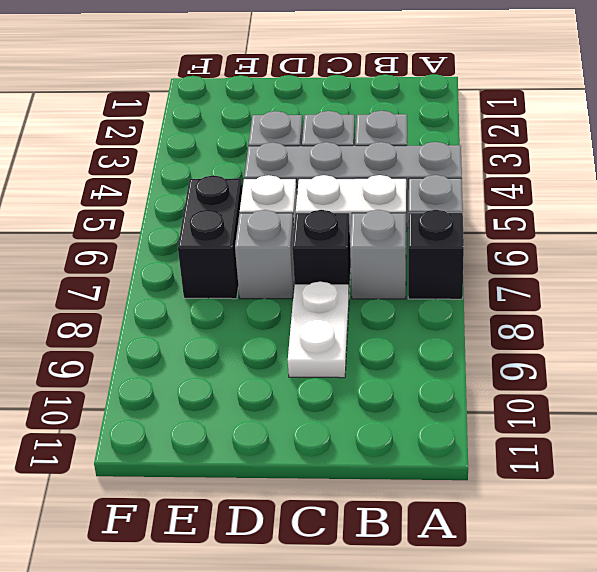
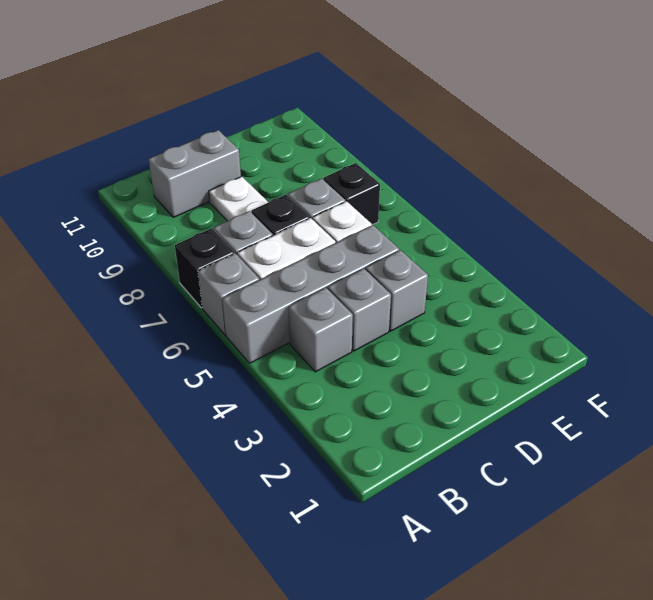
none -> grey 1x2 brick [149,130,241,217]
black 1x2 brick [178,175,242,299] -> black 1x1 brick [323,163,380,225]

